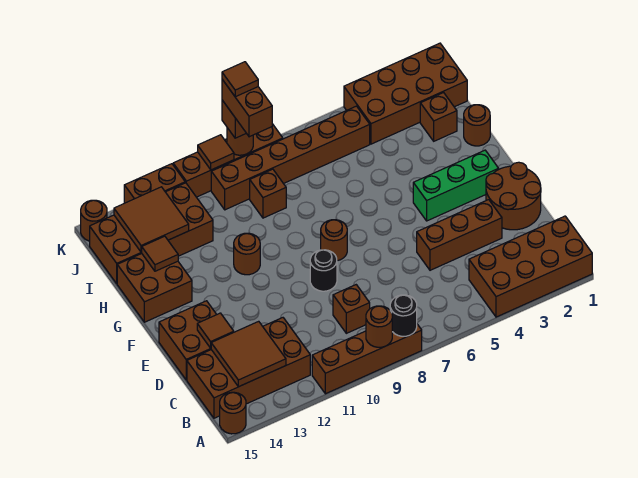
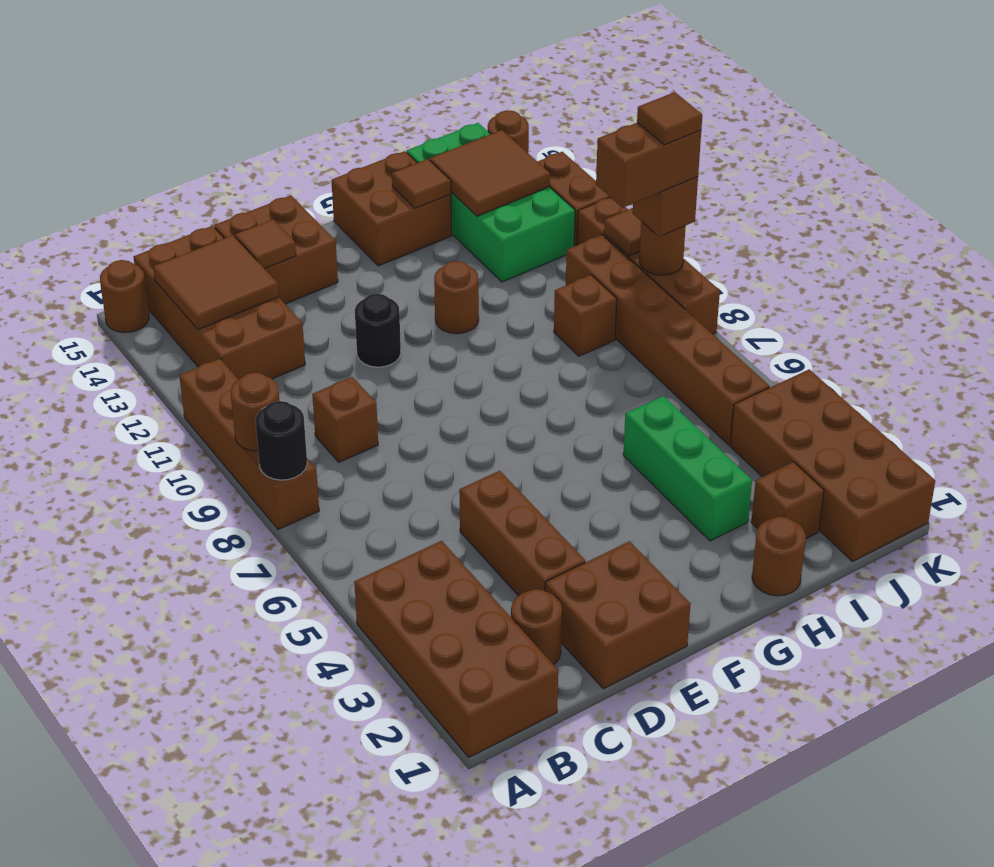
brown 2x2 round brick [486,162,541,230] -> brown 2x2 brick [545,541,691,689]
black 1x1 round brick [310,250,337,291] -> black 1x1 round brick moved to [355,294,401,367]
green 1x3 brick [413,150,499,221] -> green 1x3 brick moved to [623,396,752,541]
brown 1x1 round brick [321,220,347,261] -> brown 1x1 round brick moved to [511,589,562,665]
brown 2x4 brick [90,183,213,284] -> green 2x4 brick [407,123,575,282]

